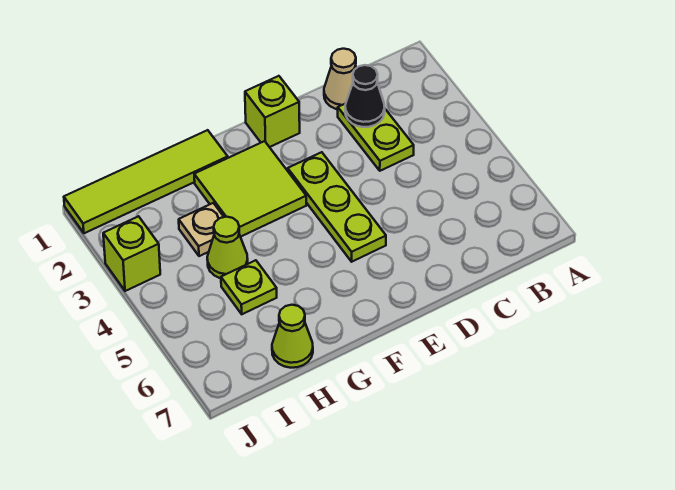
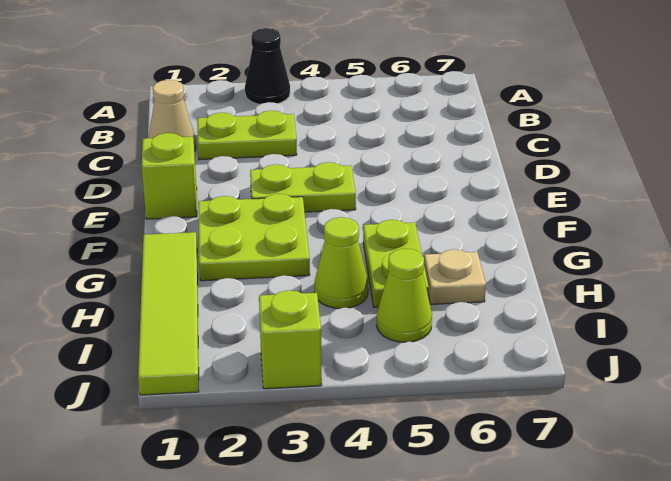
black 1x1 cone [345,65,385,127] -> black 1x1 cone moved to [245,28,290,104]
lime 1x3 plate [288,152,386,262] -> lime 1x2 plate [250,162,356,212]
lime 2x2 tile [194,141,306,237] -> lime 2x2 plate [198,194,310,281]
tan 1x1 plate [179,203,224,256] -> tan 1x1 plate moved to [424,249,486,304]
lime 1x1 plate [221,260,277,314] -> lime 1x2 plate [363,220,429,307]
lime 1x1 cone [272,305,313,368] -> lime 1x1 cone moved to [376,248,432,342]

